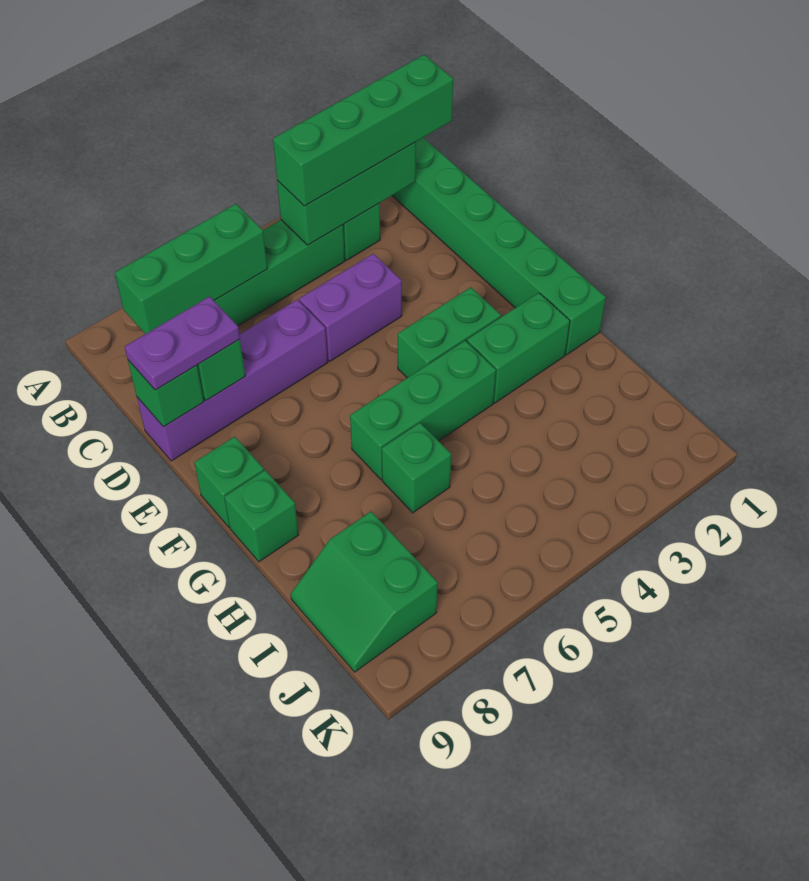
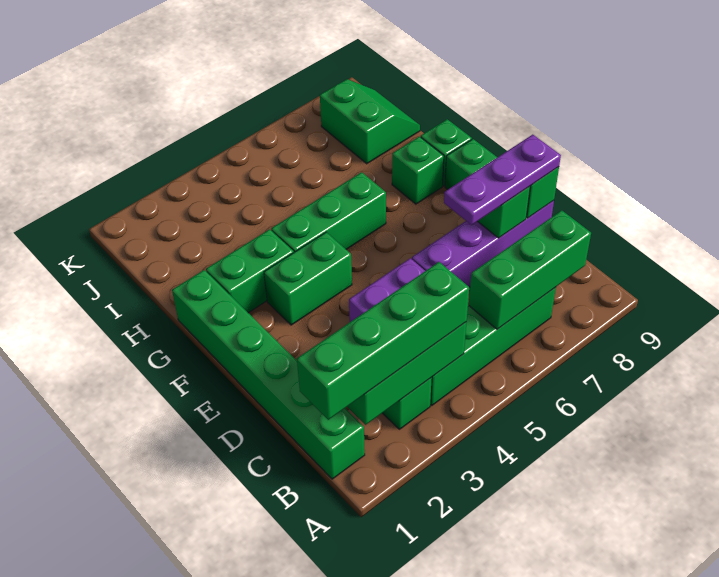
purple 1x2 plate [125,297,240,390] -> purple 1x3 plate [444,135,561,225]
green 1x1 brick [382,423,451,513] -> green 1x1 brick moved to [392,136,444,204]

